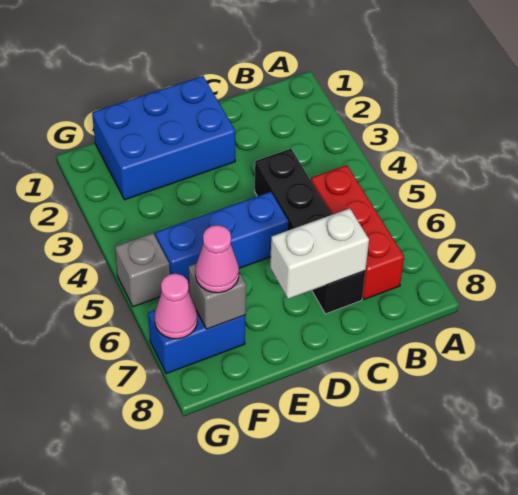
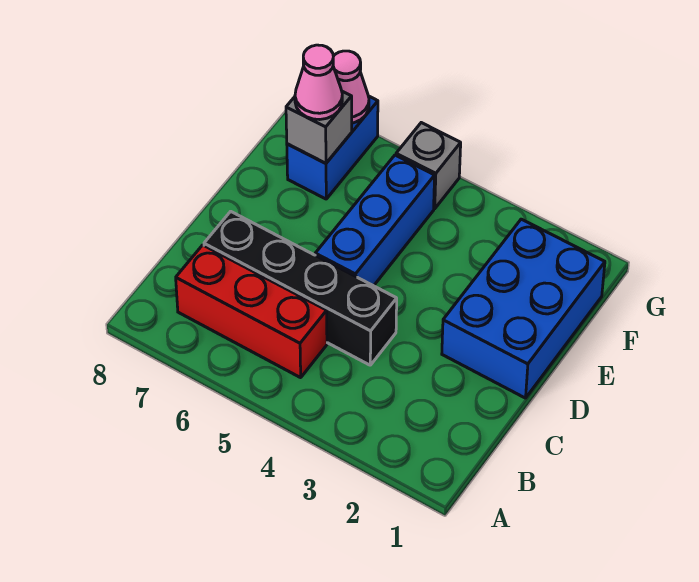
white 1x2 brick [270,208,369,299] -> none

